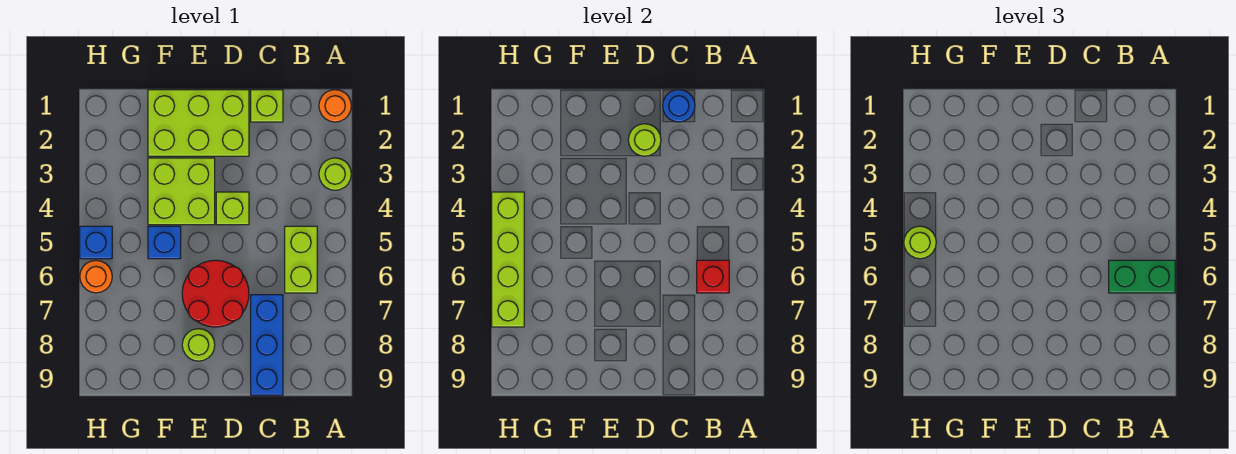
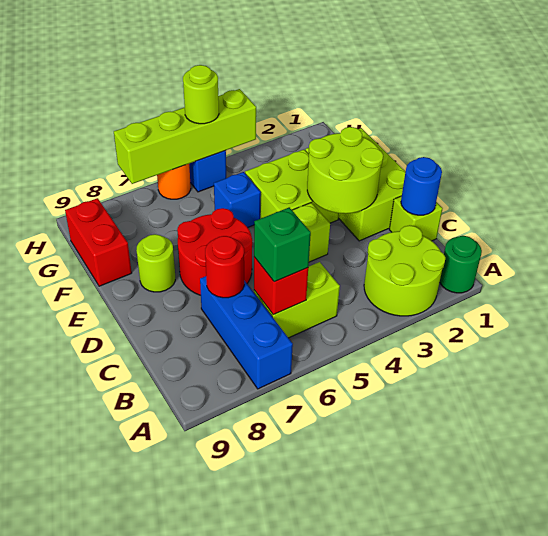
orange 1x1 round brick [319,90,351,122] -> green 1x1 round brick [440,236,482,293]
lime 1x1 round brick [319,158,351,190] -> lime 2x2 round brick [364,225,446,316]
green 1x2 brick [1109,260,1175,293] -> green 1x1 brick [254,207,311,282]
blue 1x3 brick [251,295,283,395] -> blue 1x3 brick turned to [200,276,293,389]
none -> red 1x1 round brick [205,236,244,298]
lime 1x1 round brick [628,124,661,156] -> lime 2x2 round brick [307,127,383,214]
none -> red 1x2 brick [65,198,132,286]

